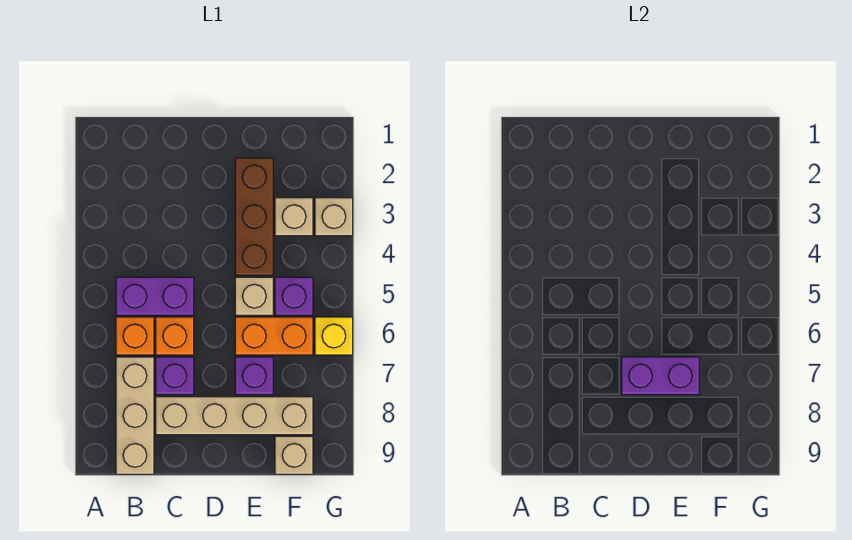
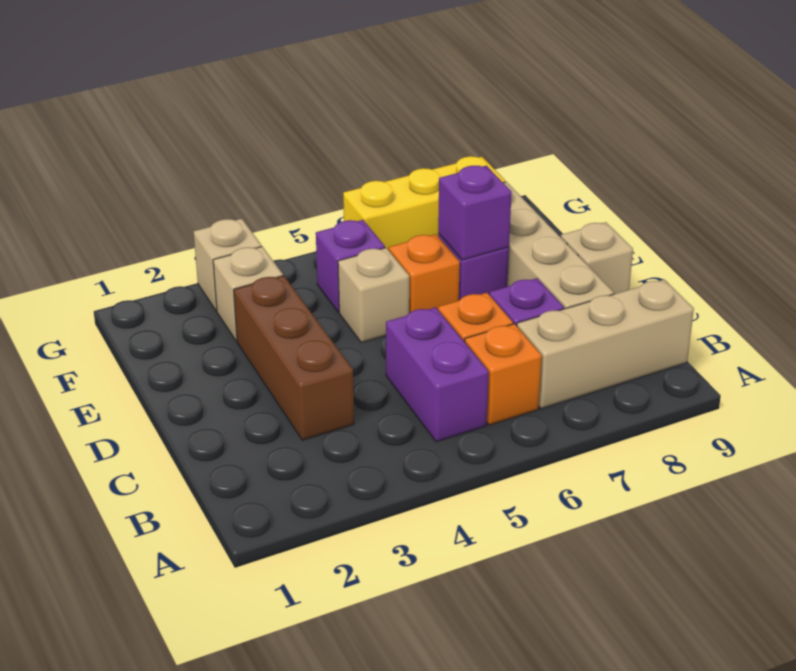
purple 1x2 brick [622,357,699,395] -> purple 1x1 brick [438,166,512,260]
brown 1x3 brick [235,158,273,275] -> brown 1x3 brick turned to [234,276,354,440]
orange 1x2 brick [235,317,313,355] -> orange 1x1 brick [389,234,460,313]
tan 1x1 brick [275,436,313,474] -> tan 1x1 brick moved to [561,222,633,294]
yellow 1x1 brick [315,317,353,355] -> yellow 1x3 brick [343,156,505,250]

